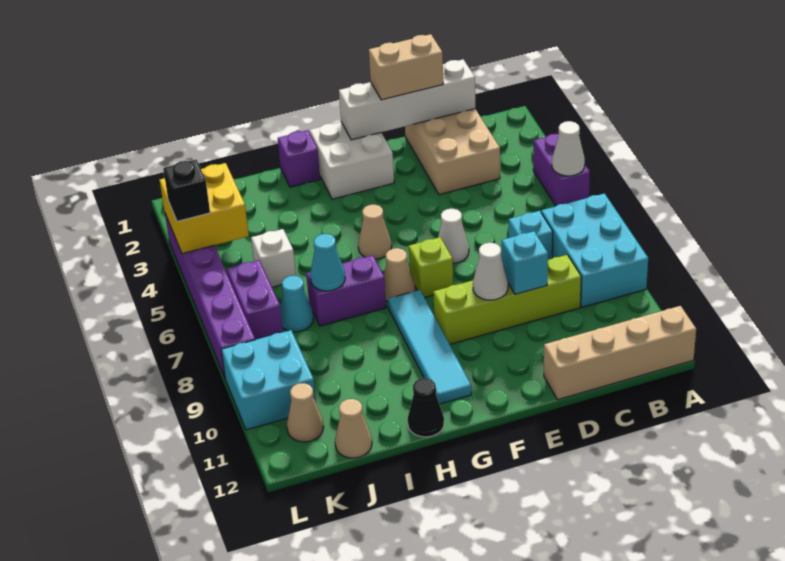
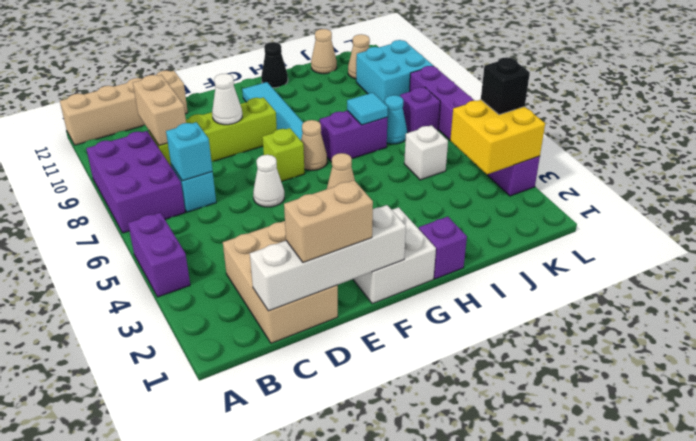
white 1x1 cone [552,121,585,176] -> none
cyan 2x3 brick [541,194,648,307] -> purple 2x3 brick [86,131,185,233]
none -> tan 1x2 brick [133,75,186,146]
cyan 1x1 brick [502,231,548,294] -> cyan 1x1 brick moved to [166,122,213,181]
cyan 1x1 cone [310,234,345,291] -> cyan 1x1 tile [347,93,388,125]
purple 1x2 brick [227,260,283,340] -> purple 1x1 brick [400,87,440,133]

